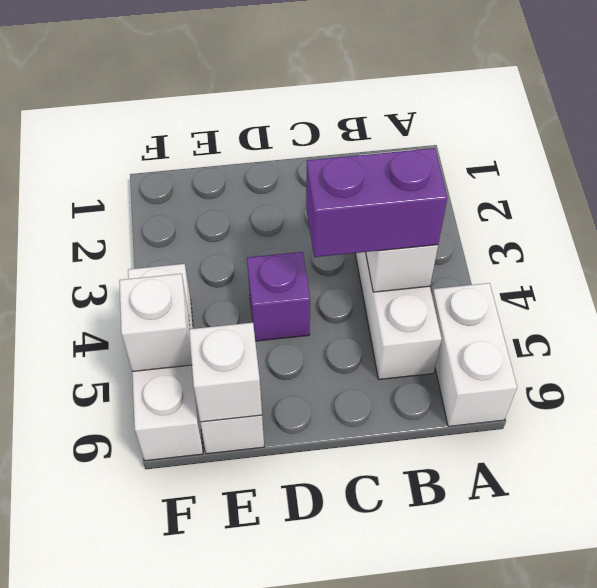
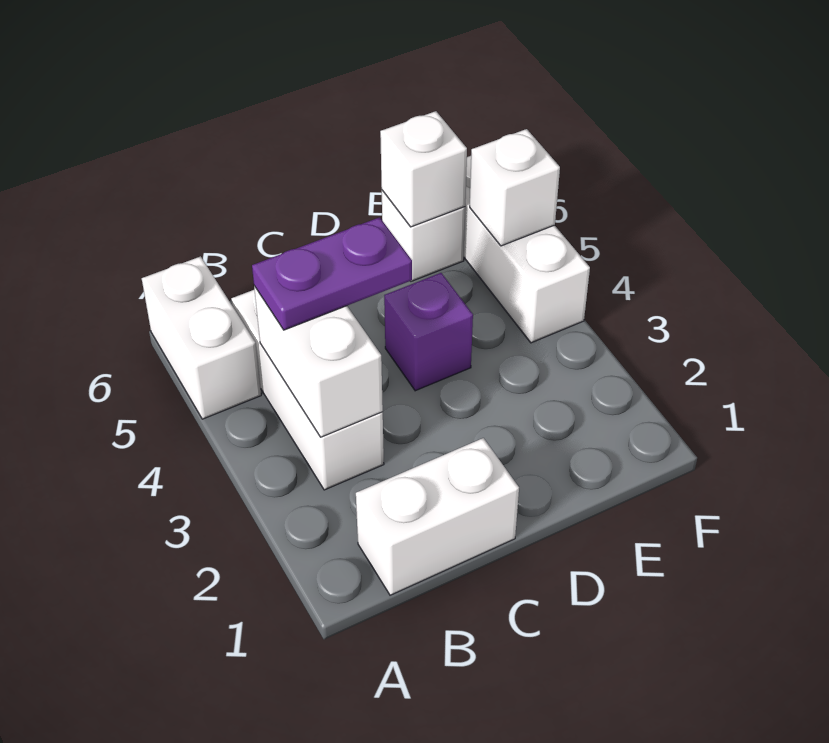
none -> white 1x2 brick [356,438,519,595]
purple 1x2 brick [306,148,447,257] -> purple 1x2 plate [252,217,412,330]

